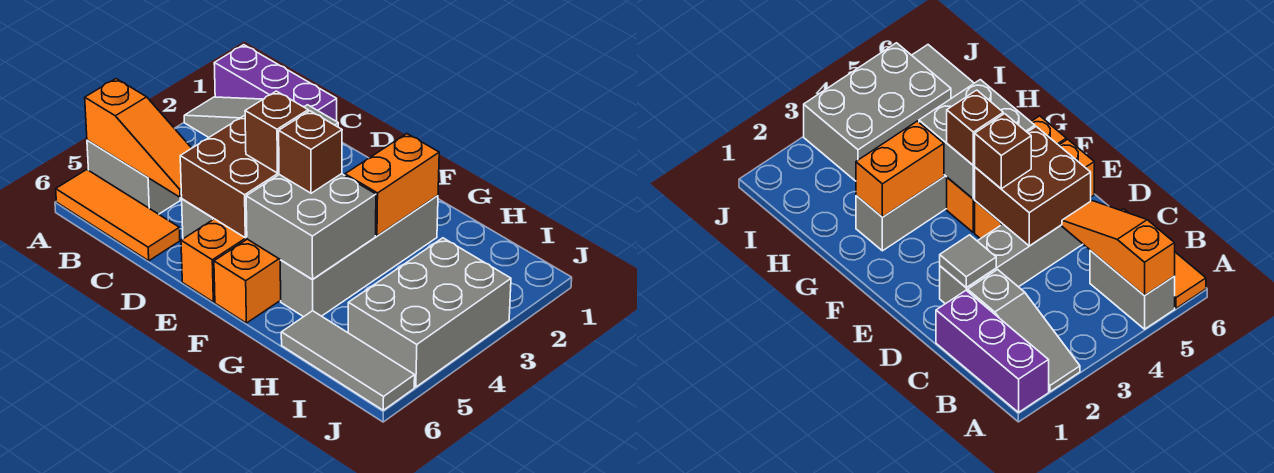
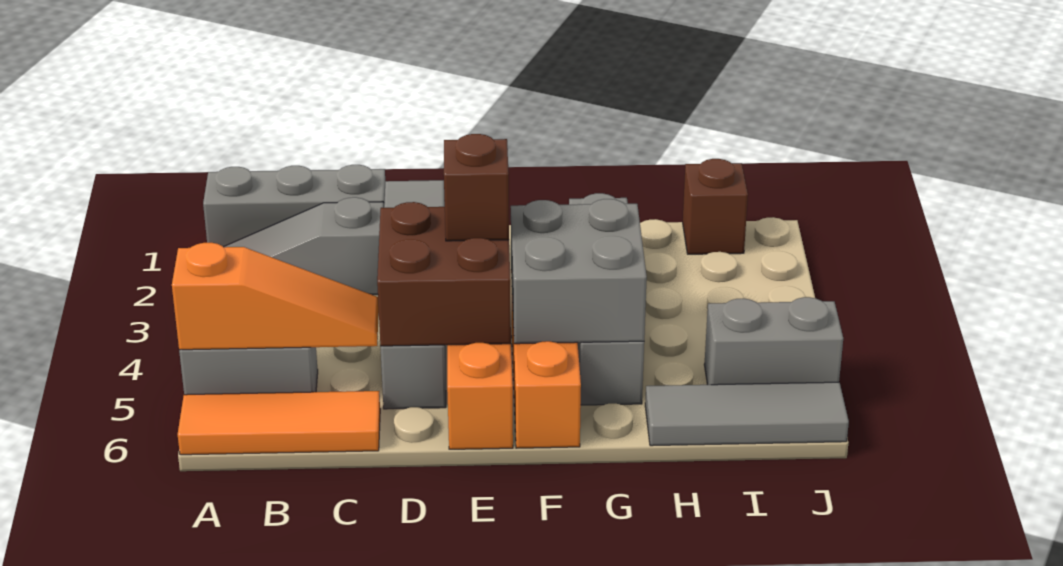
purple 1x3 brick [214,45,337,121] -> grey 1x3 brick [203,165,385,247]
brown 1x1 brick [279,111,342,193] -> brown 1x1 brick moved to [683,159,748,254]
orange 1x2 brick [345,134,439,236] -> none
grey 2x3 brick [348,238,511,387] -> grey 1x2 brick [704,297,843,385]

